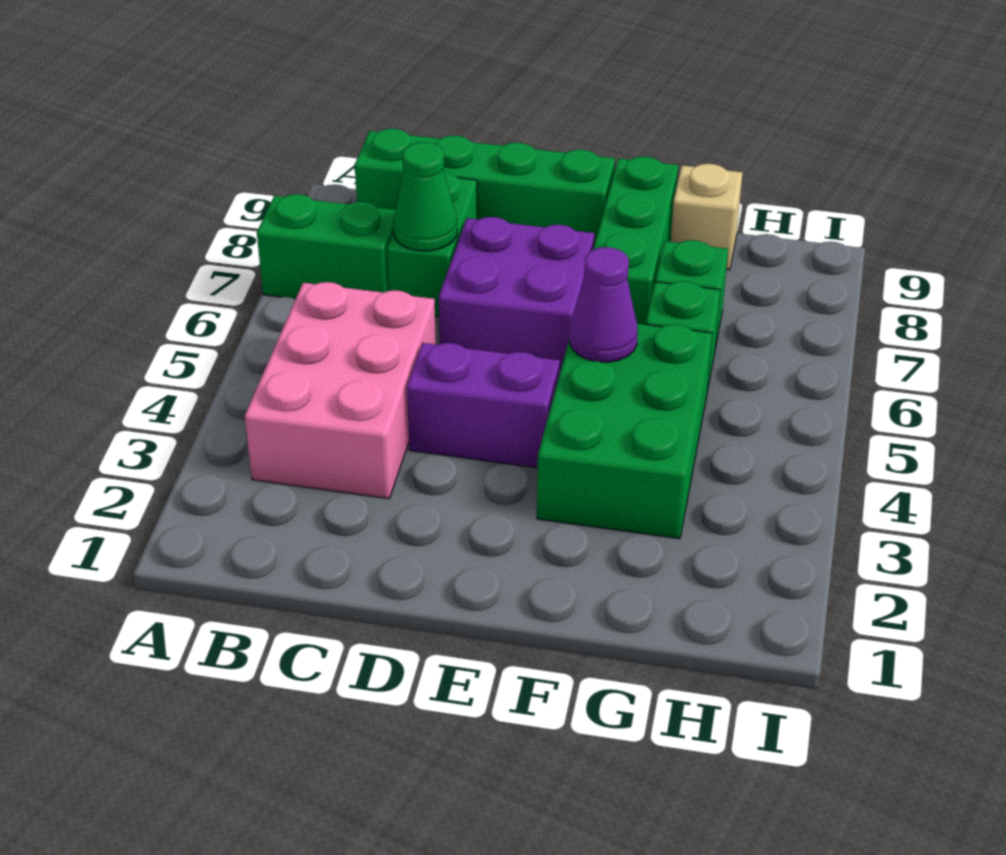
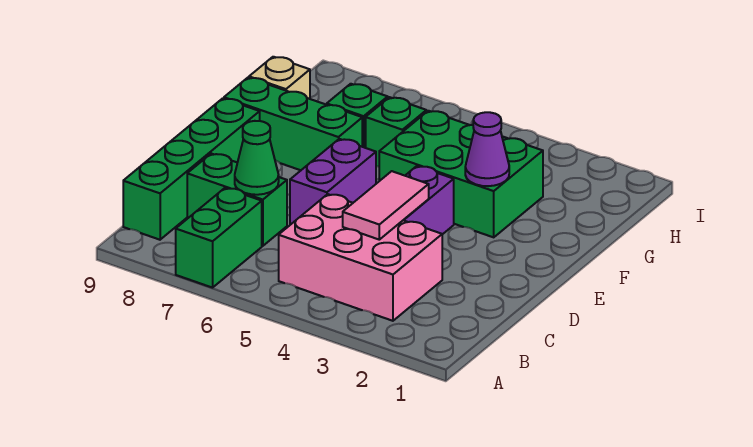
none -> pink 1x2 tile [343,171,429,240]
purple 2x2 brick [439,217,595,371] -> purple 1x2 brick [290,139,376,225]
purple 1x1 cone [570,247,638,362] -> purple 1x1 cone moved to [465,112,509,186]

